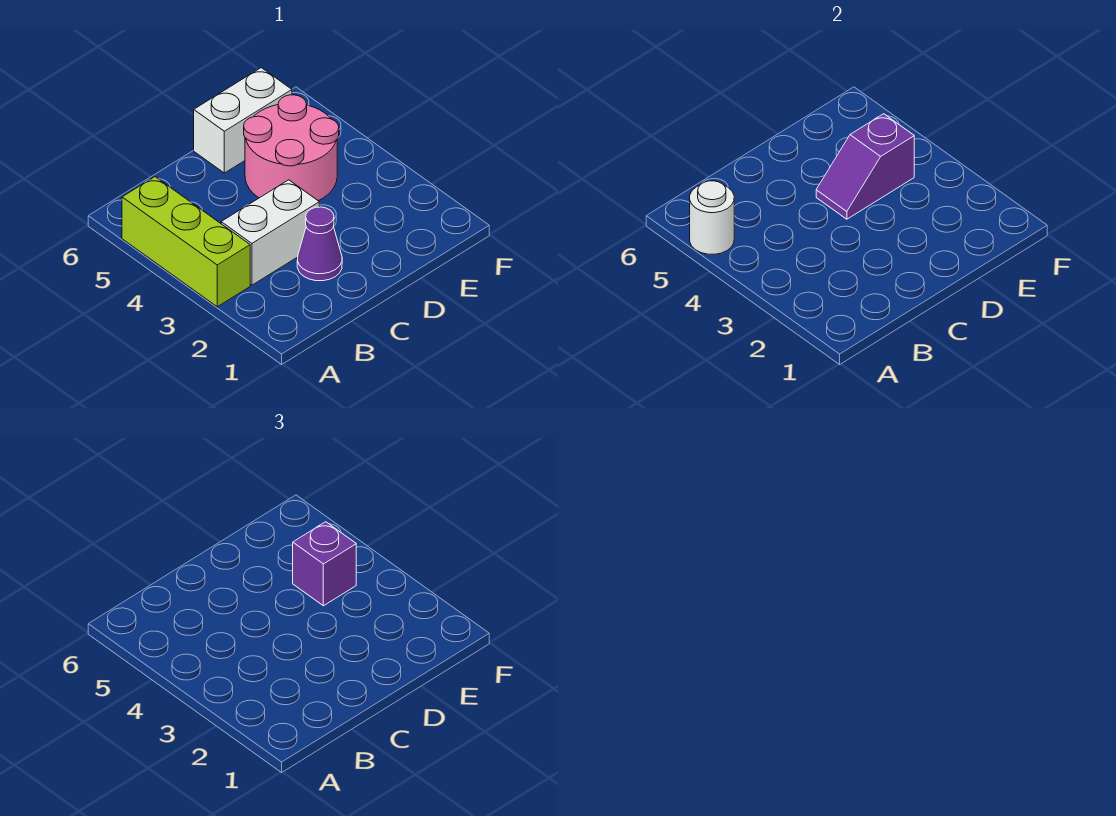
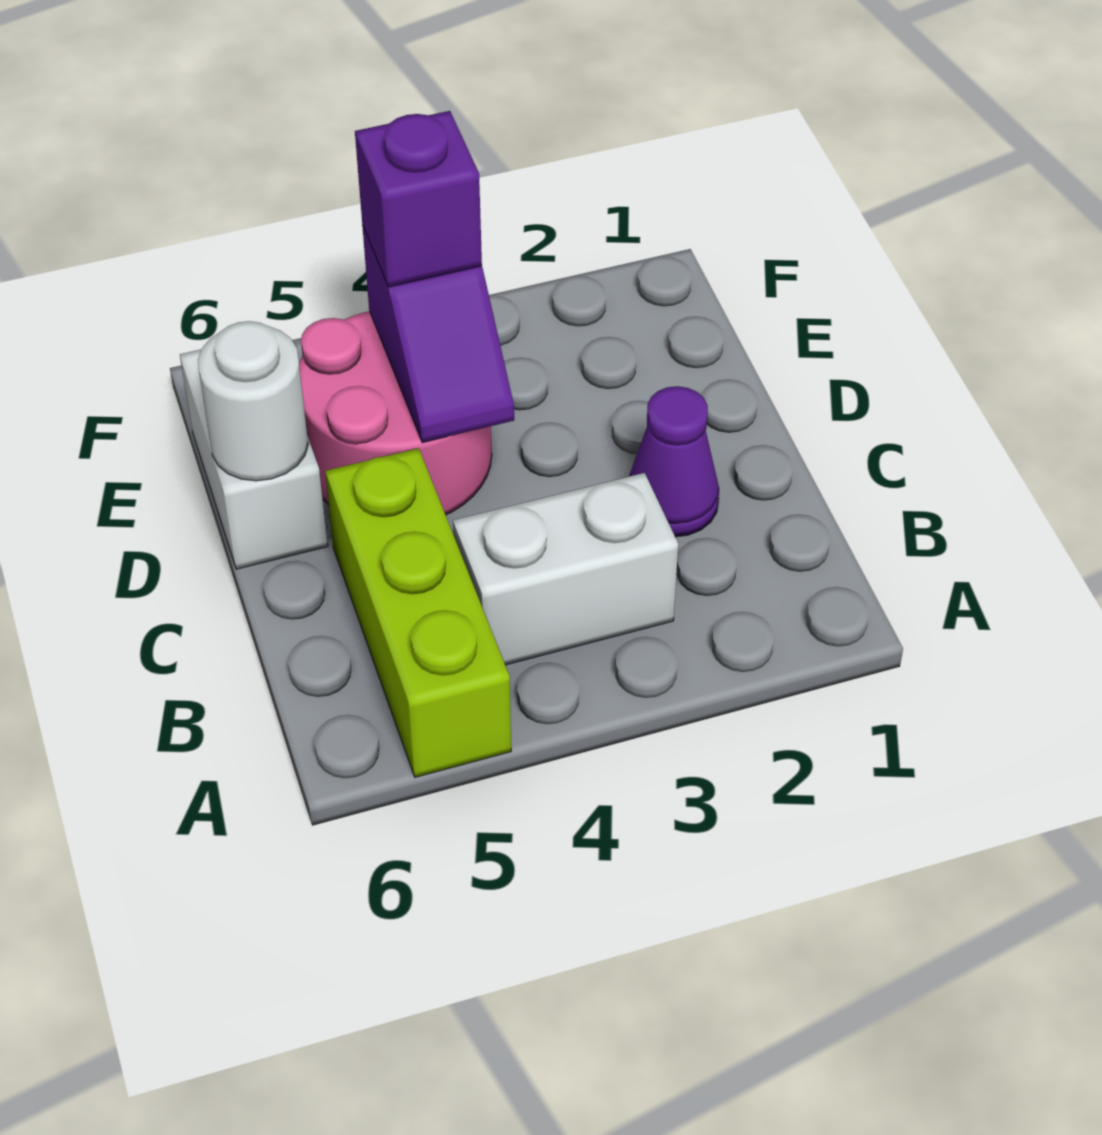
lime 1x3 brick [122,177,250,307] -> lime 1x3 brick turned to [325,448,511,777]
white 1x1 round brick [690,181,734,254] -> white 1x1 round brick moved to [198,321,308,481]
white 1x2 brick [221,180,319,285] -> white 1x2 brick turned to [453,473,678,665]

